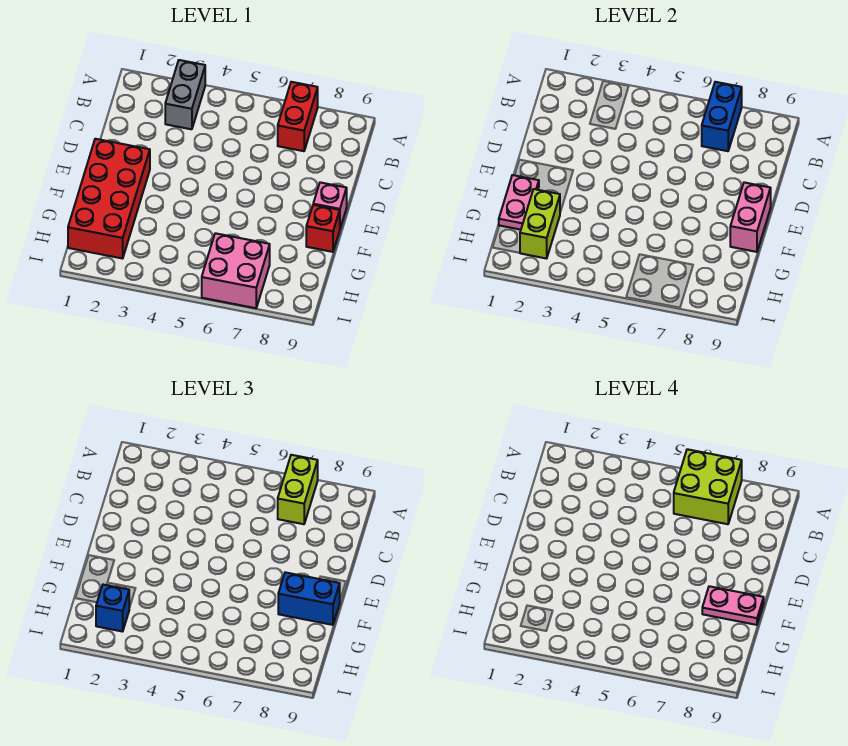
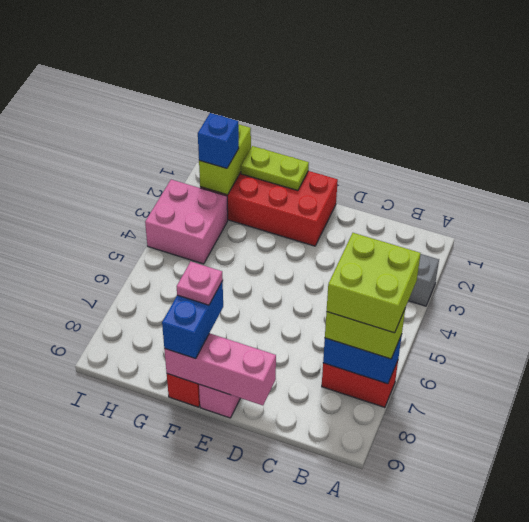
pink 1x2 brick [730,182,771,252] -> pink 1x3 brick [164,333,276,405]
pink 1x2 plate [499,175,539,230] -> lime 1x2 plate [241,146,309,191]
pink 1x2 plate [702,586,764,625] -> pink 1x1 plate [177,262,223,305]
lime 1x2 brick [520,189,560,258] -> lime 1x2 brick turned to [199,124,251,195]
pink 2x2 brick [202,233,270,308] -> pink 2x2 brick moved to [145,180,228,264]

